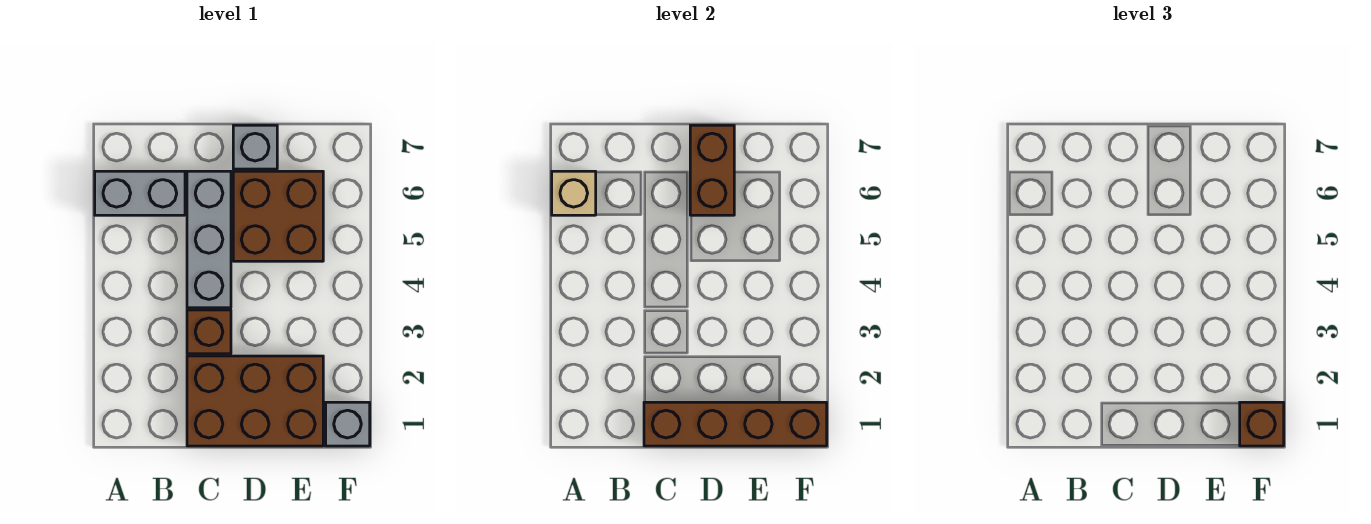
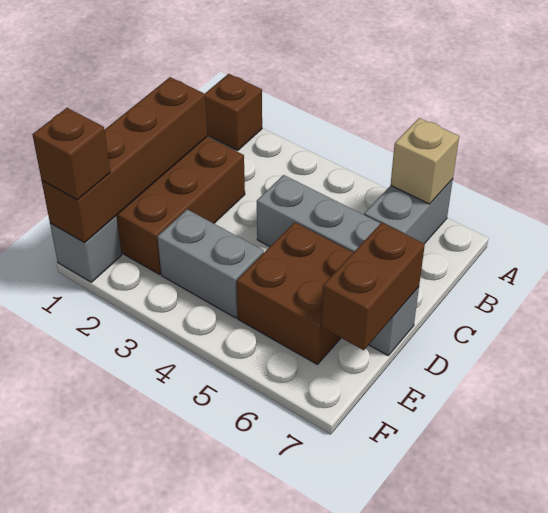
brown 1x1 brick [187,310,231,354] -> brown 1x1 brick moved to [205,74,262,151]
brown 1x2 brick [690,125,734,215] -> brown 1x2 brick turned to [321,223,425,350]
none -> grey 1x2 brick [157,209,264,318]

